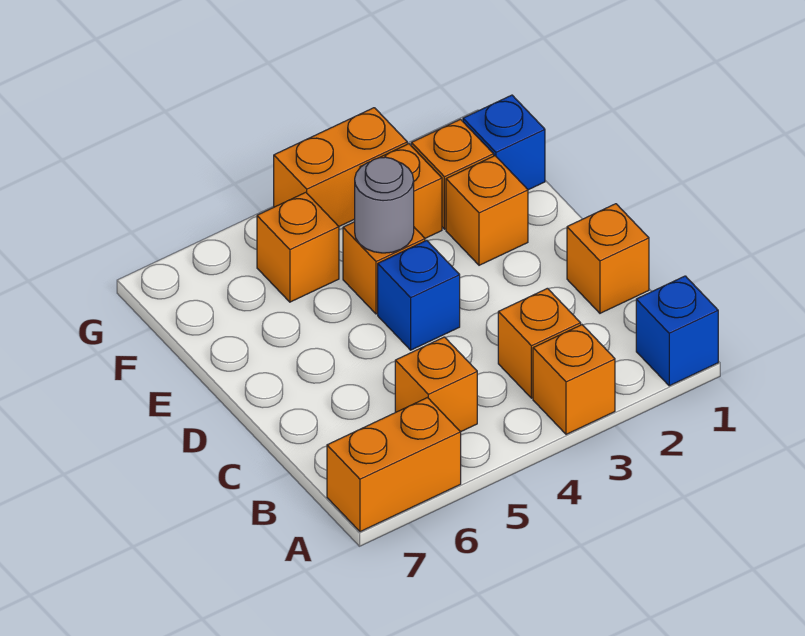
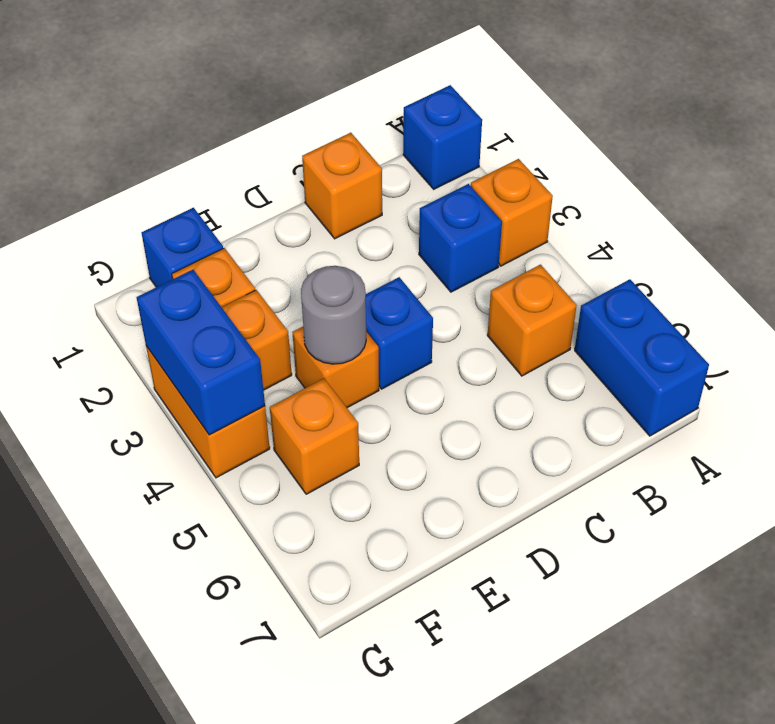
orange 1x2 brick [327,398,461,532] -> blue 1x2 brick [575,279,709,436]
orange 1x1 brick [498,288,581,398] -> blue 1x1 brick [419,184,502,292]
orange 1x1 brick [446,156,528,265] -> none
none -> blue 1x2 brick [137,270,265,435]

